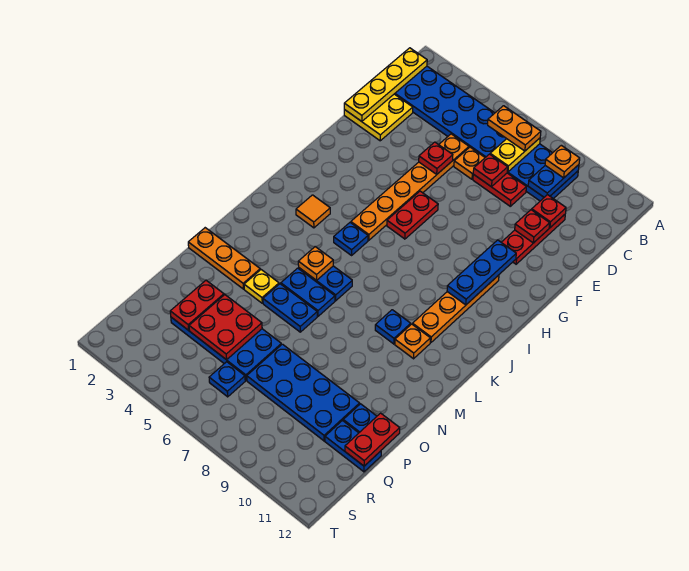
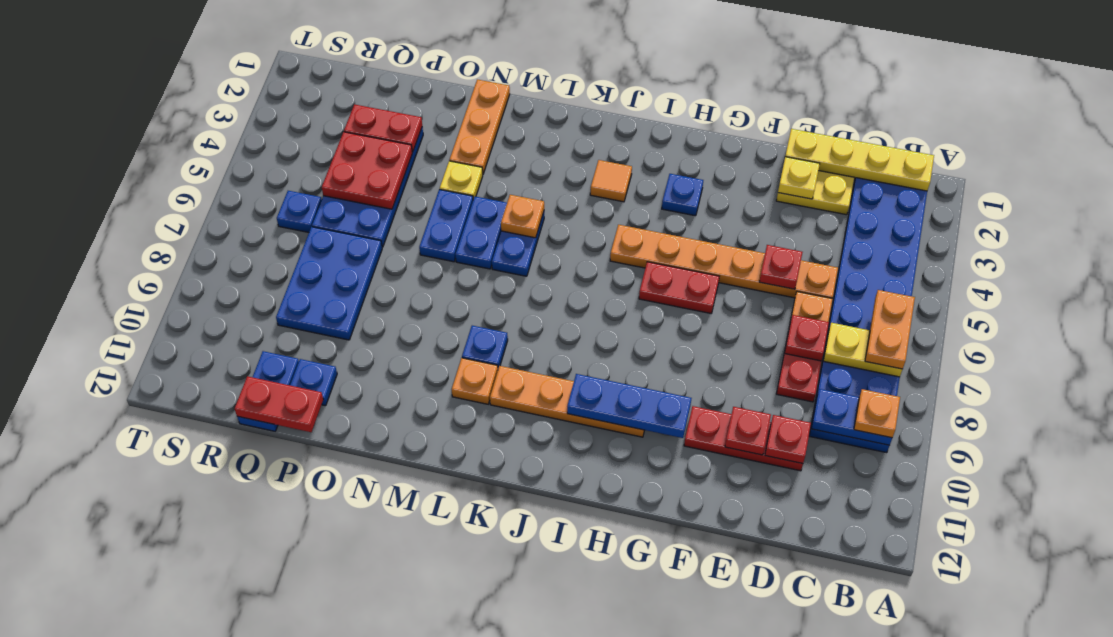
none -> yellow 1x1 plate [778,157,820,199]
blue 1x1 plate [334,223,368,255] -> blue 1x1 plate moved to [662,174,703,216]
blue 2x4 plate [247,344,360,441] -> blue 2x3 plate [276,227,382,340]

